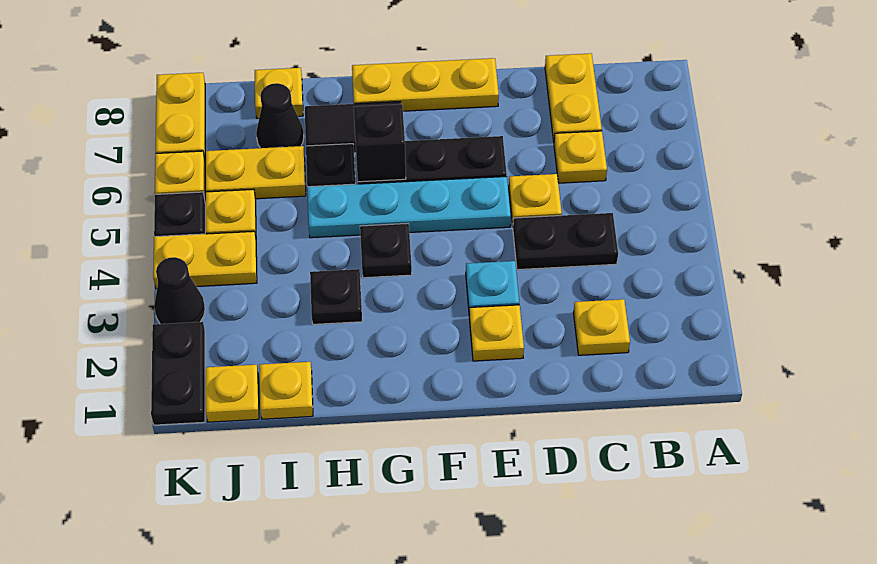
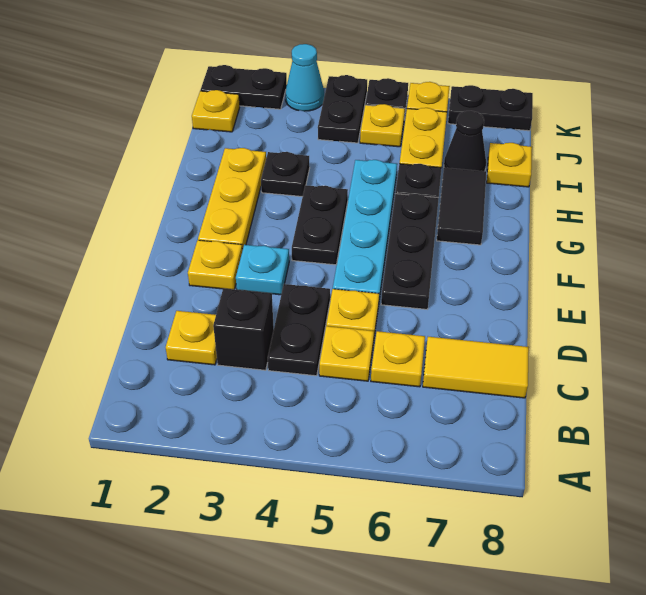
yellow 1x2 plate [545,53,602,141] -> yellow 1x2 tile [423,337,529,398]
yellow 1x3 plate [352,58,499,111] -> yellow 1x3 plate moved to [198,148,266,251]
black 1x1 plate [360,223,412,278] -> black 1x2 plate [292,185,348,265]
black 1x1 brick [354,104,406,182] -> black 1x1 brick moved to [213,288,274,370]
yellow 1x1 plate [259,362,313,419] -> yellow 1x1 plate moved to [319,326,374,381]
yellow 1x2 plate [153,231,257,289] -> black 1x2 plate [318,75,367,143]
black 1x1 cone [154,257,205,324] -> cyan 1x1 cone [286,44,324,111]
yellow 1x2 plate [155,73,205,158] -> black 1x2 plate [448,85,533,131]

